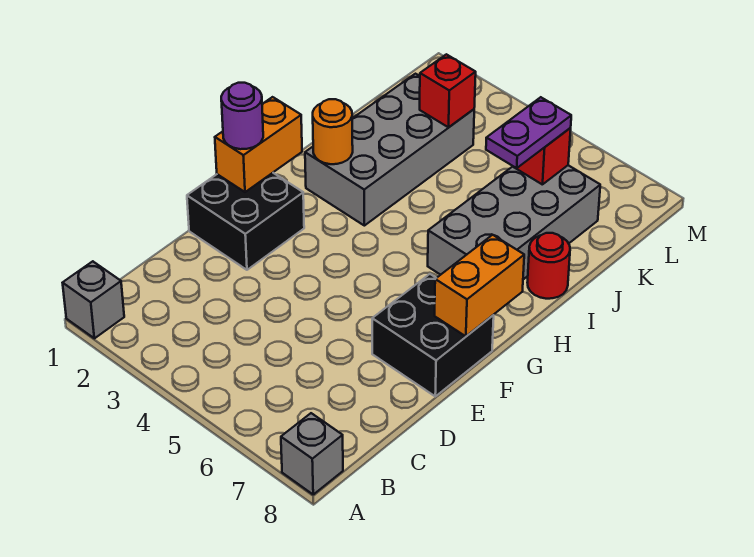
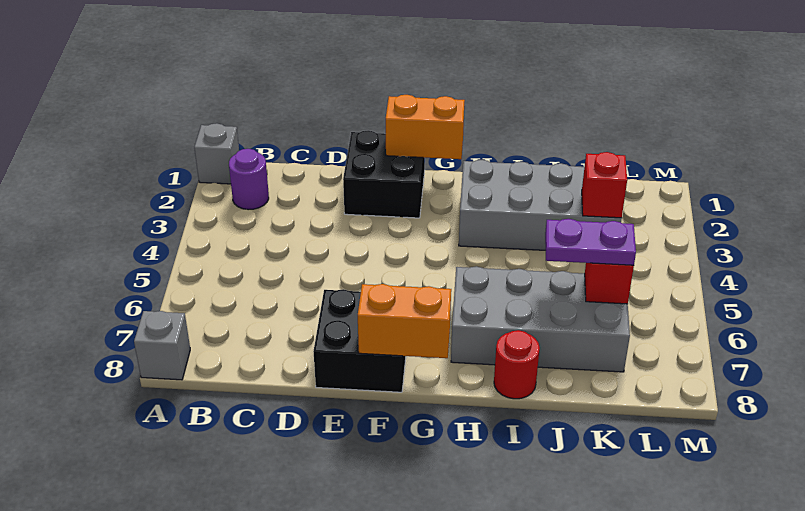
purple 1x1 round brick [221,83,263,149] -> purple 1x1 round brick moved to [229,149,269,210]
orange 1x1 round brick [313,99,353,164] -> none

